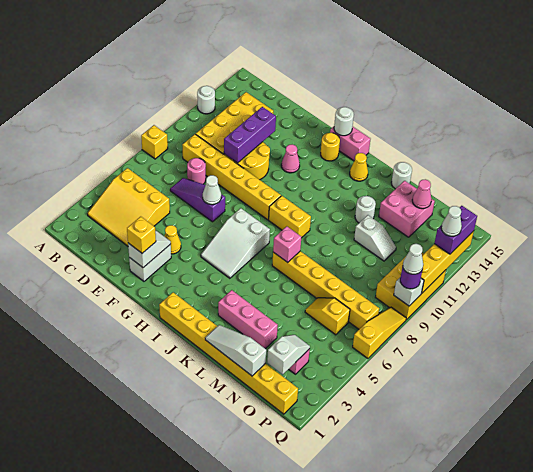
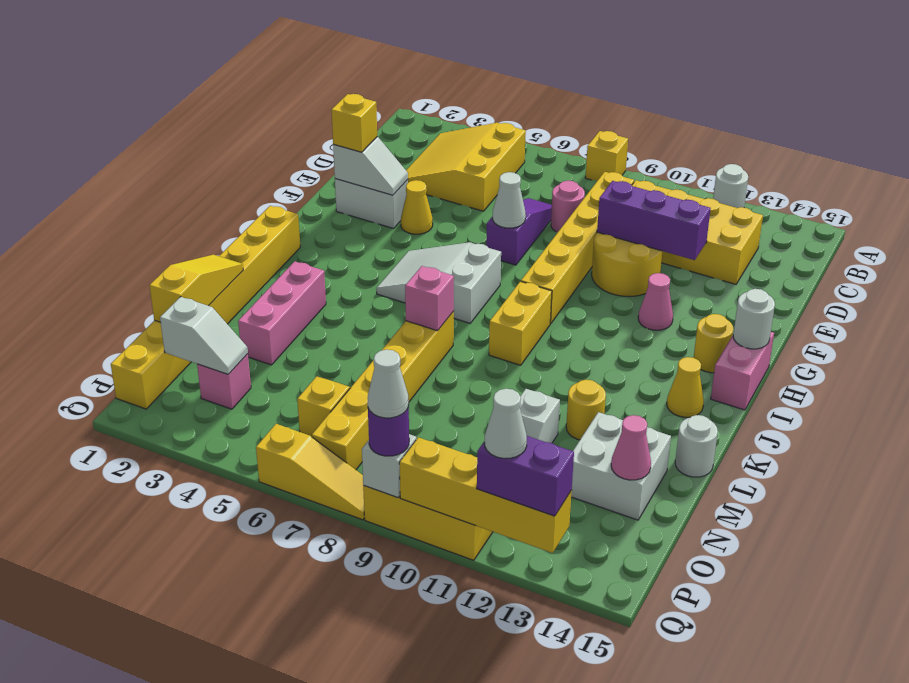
white 1x3 slope [205,325,266,376] -> yellow 1x3 slope [149,254,243,322]
white 1x1 round brick [355,196,376,223] -> yellow 1x1 round brick [566,380,606,440]
pink 2x2 brick [379,181,435,237] -> white 2x2 brick [571,412,671,520]

